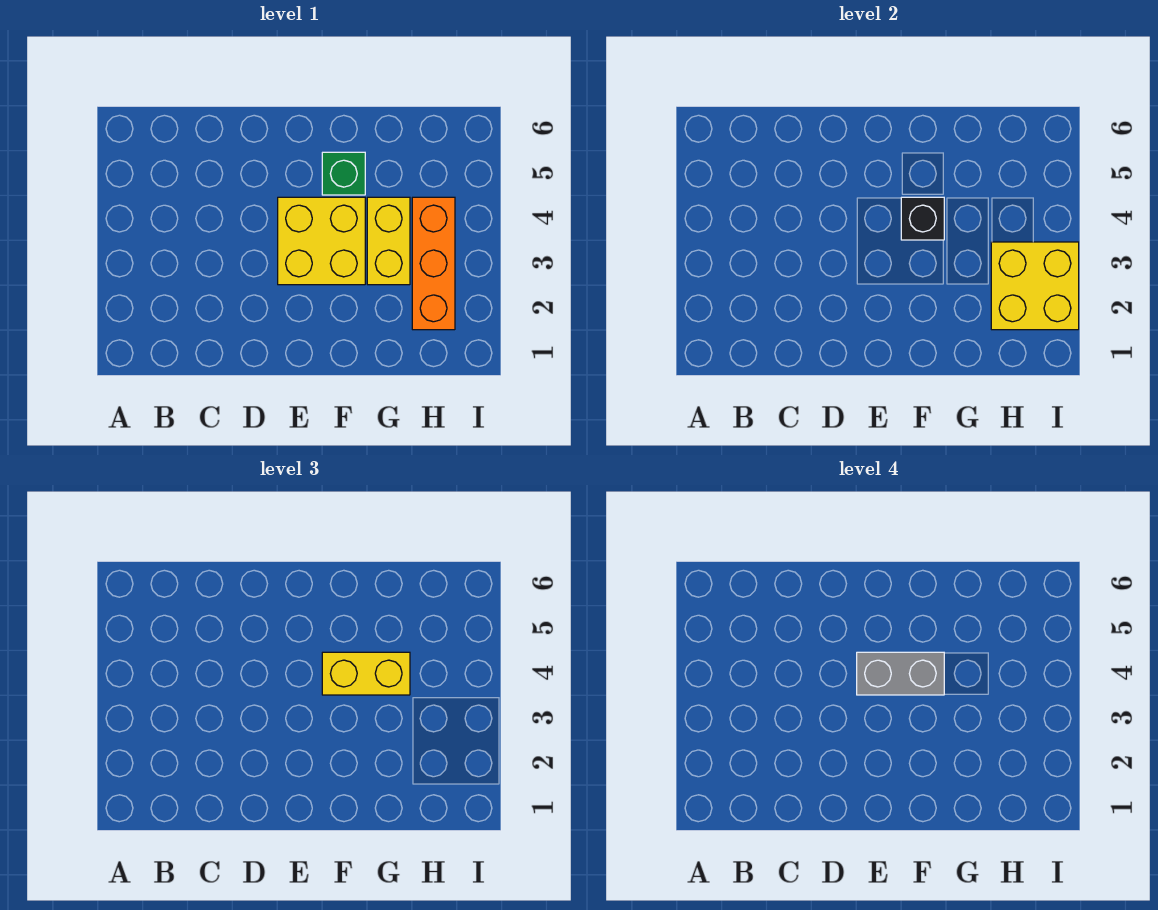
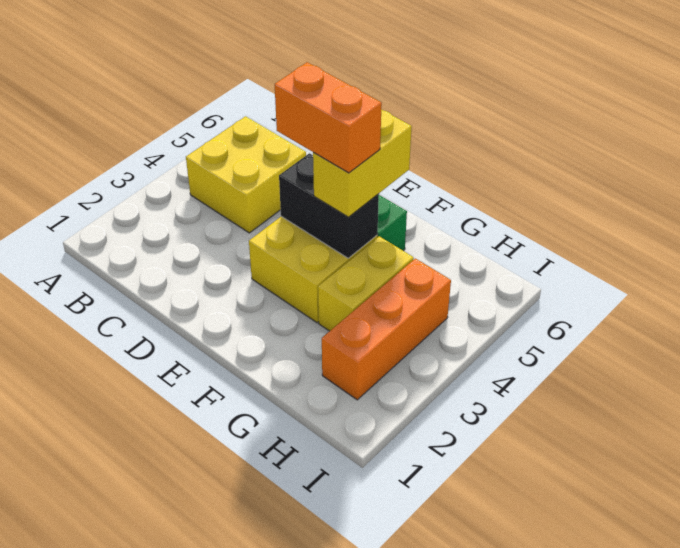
grey 1x2 brick [857,652,944,695] -> orange 1x2 brick [275,62,382,173]
black 1x1 brick [901,197,944,240] -> black 1x2 brick [279,153,379,258]
yellow 1x2 brick [322,652,410,695] -> yellow 1x2 brick turned to [313,109,412,217]
yellow 2x2 brick [991,242,1079,330] -> yellow 2x2 brick moved to [186,116,306,233]

